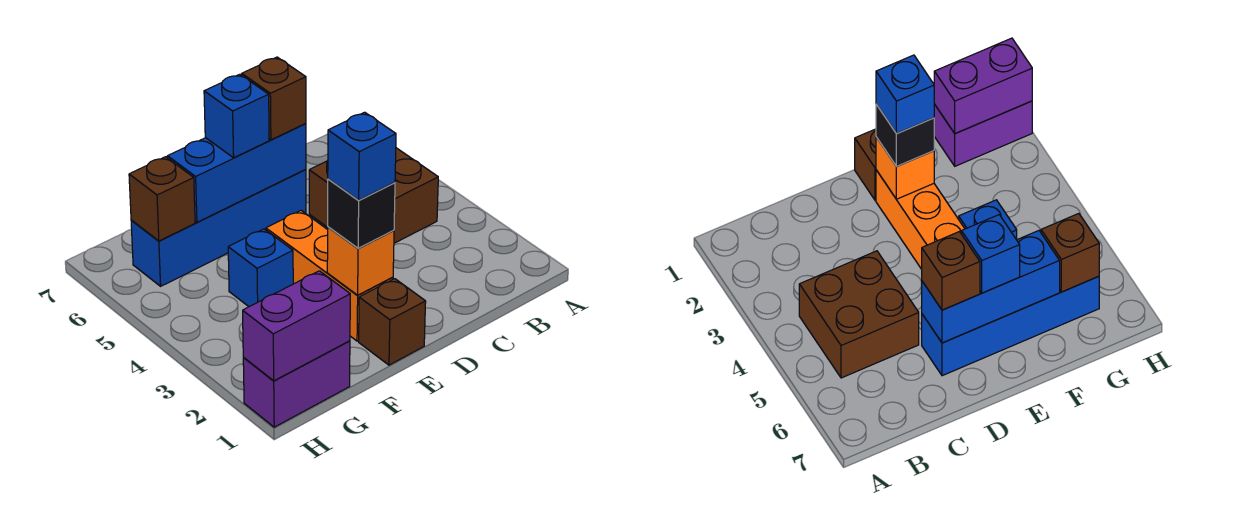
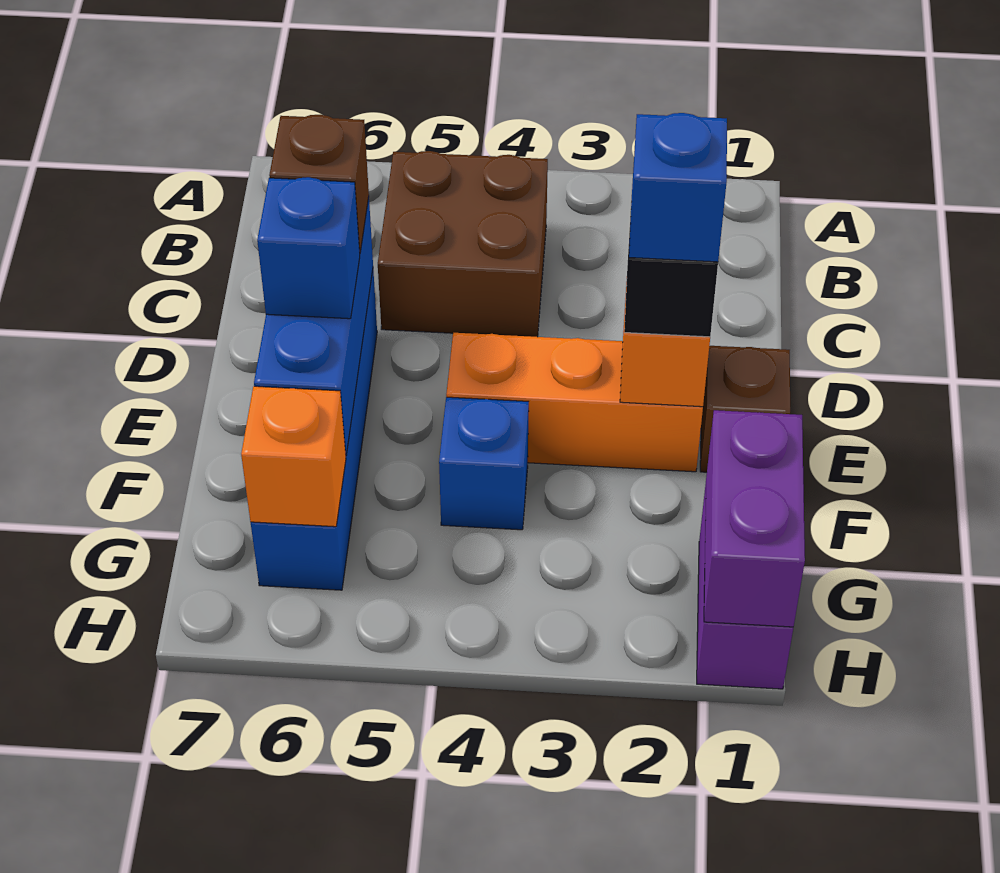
brown 1x1 brick [129,157,195,241] -> orange 1x1 brick [241,386,346,527]

